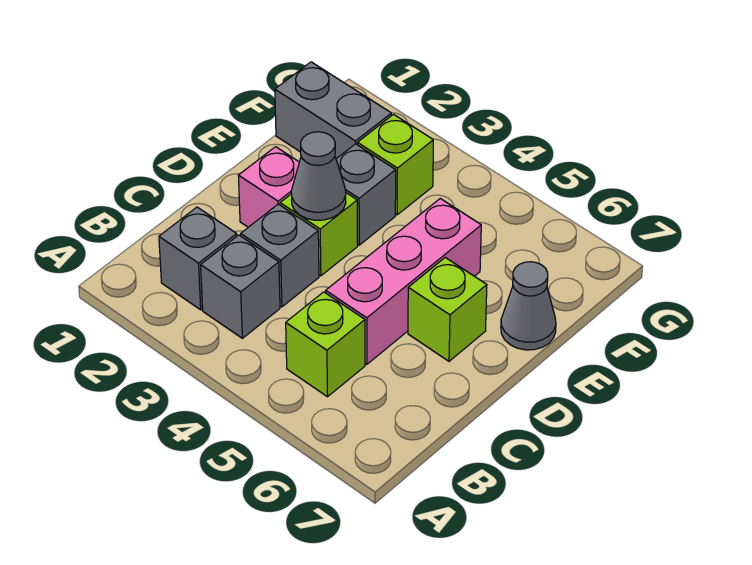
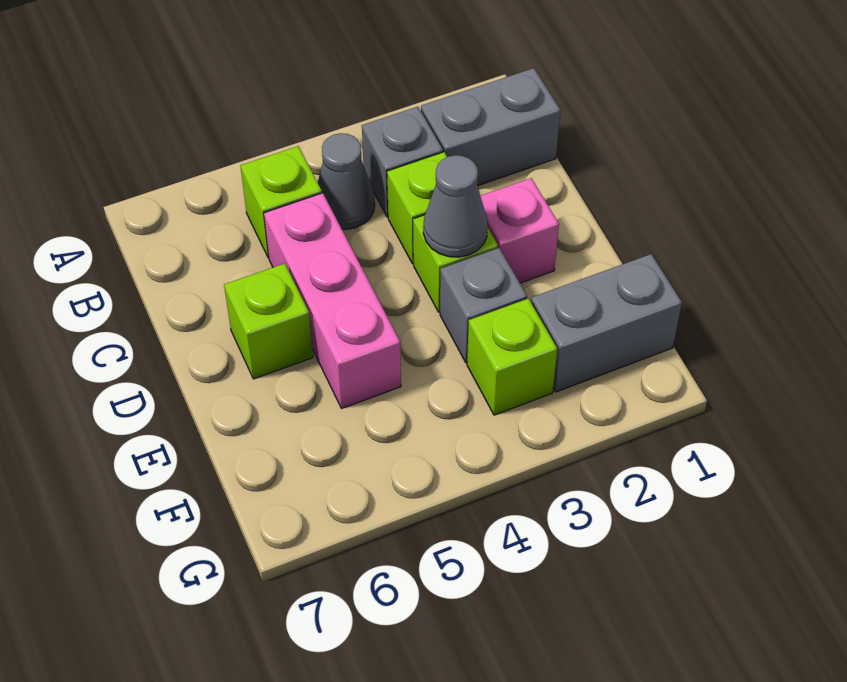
grey 1x1 brick [159,207,237,310] -> grey 1x2 brick [421,68,560,186]
grey 1x1 brick [241,204,319,307] -> lime 1x1 brick [387,152,447,264]
grey 1x1 cone [501,262,556,350] -> grey 1x1 cone moved to [318,133,375,229]

